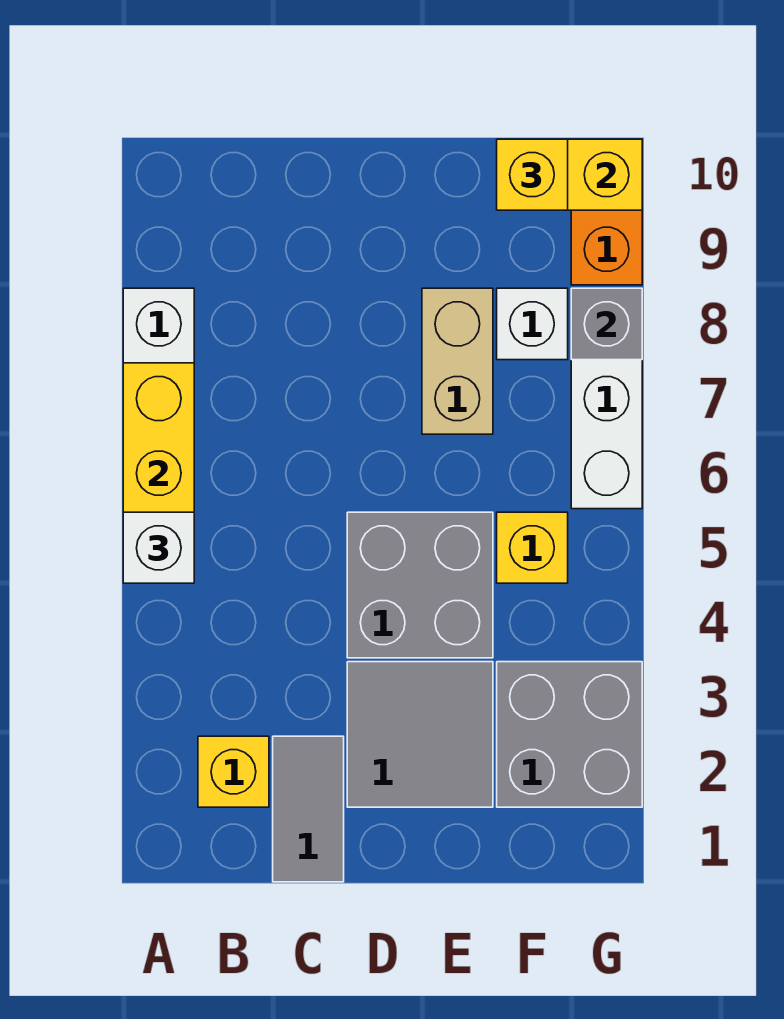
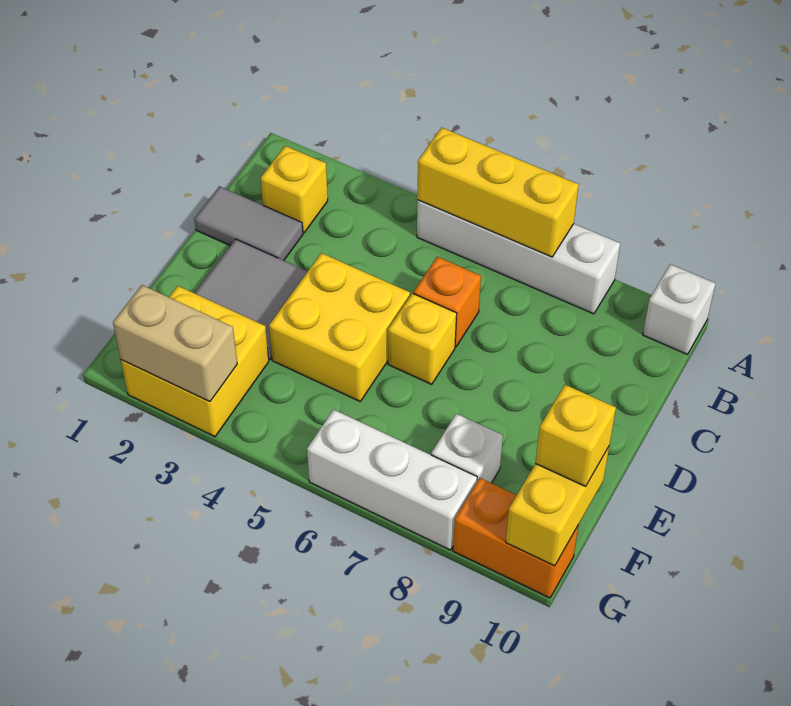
white 1x1 brick [123,512,194,583] -> white 1x1 brick moved to [643,264,716,354]
none -> orange 1x1 brick [413,257,481,347]
grey 2x2 brick [347,512,493,658] -> yellow 2x2 brick [269,253,410,401]
tan 1x2 brick [422,288,493,434] -> tan 1x2 brick moved to [113,285,237,402]
grey 2x2 brick [497,662,642,807] -> yellow 2x2 brick [121,286,269,437]
yellow 1x1 brick [497,512,568,583] -> yellow 1x1 brick moved to [388,293,457,384]
grey 1x1 brick [571,288,642,360] -> none

